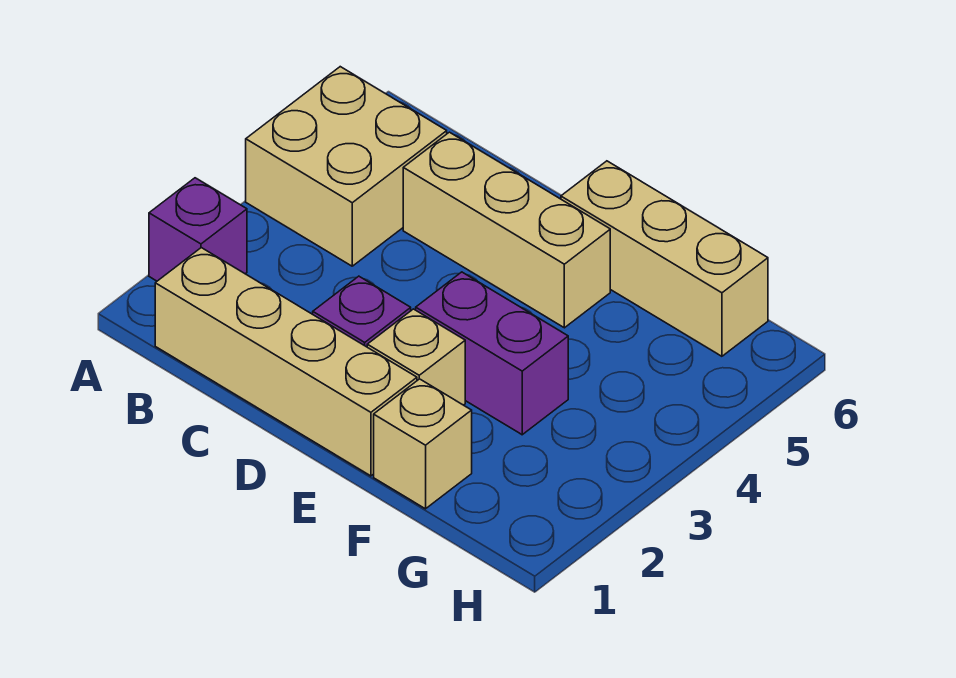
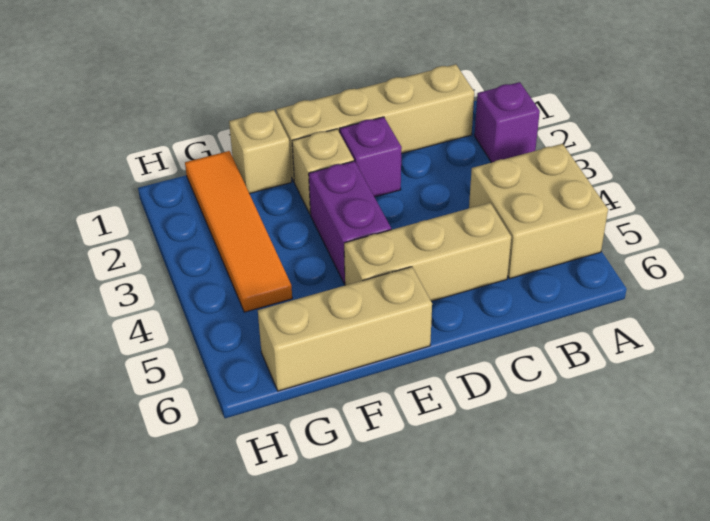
purple 1x2 brick [416,272,568,435] -> purple 1x2 brick turned to [309,161,391,284]
none -> orange 1x4 tile [185,151,292,312]

